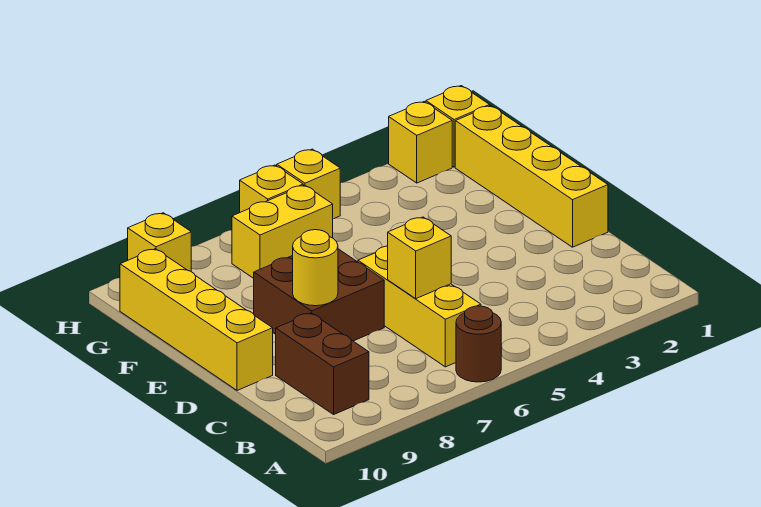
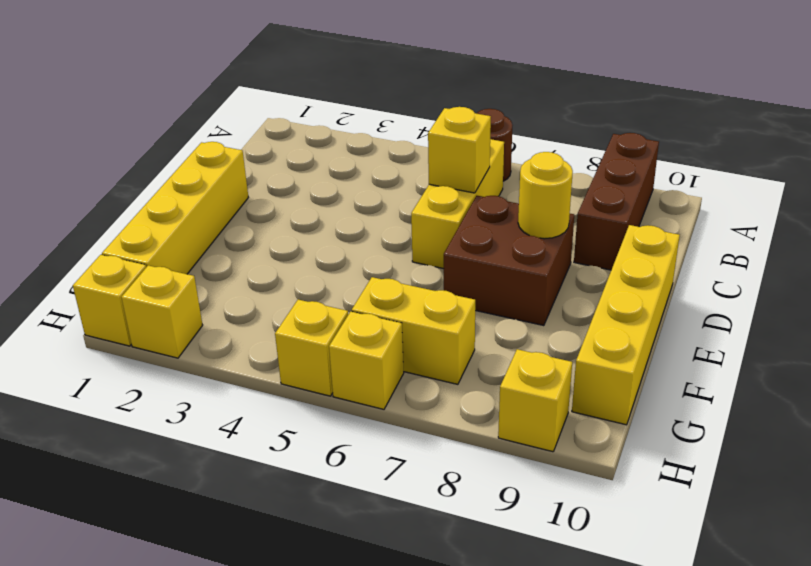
brown 1x2 brick [276,313,369,414] -> brown 1x3 brick [574,133,659,270]

